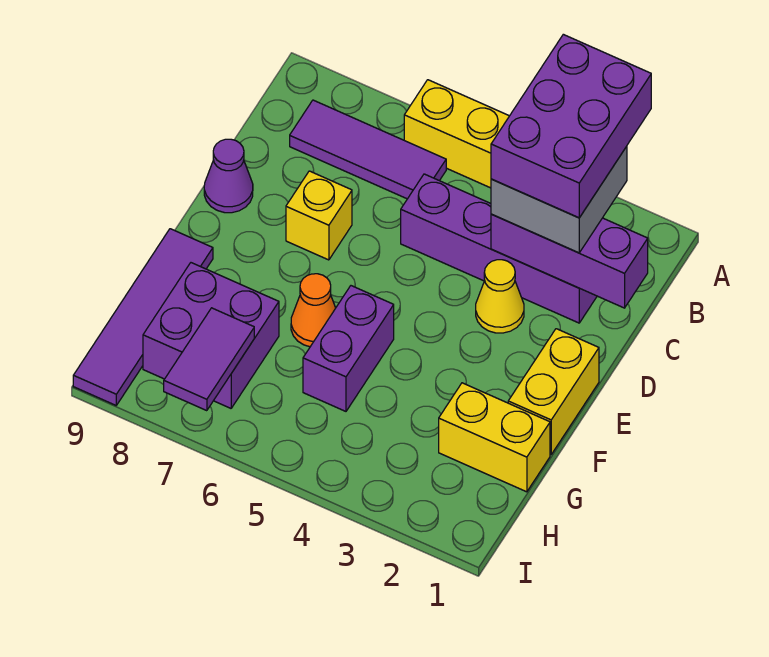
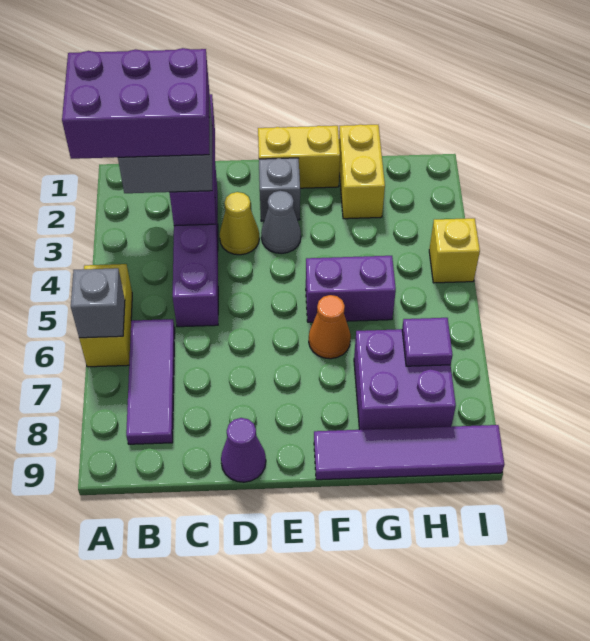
none -> grey 1x1 brick [71,268,125,338]
yellow 1x1 brick [286,171,352,260] -> yellow 1x1 brick moved to [429,218,480,283]
none -> grey 1x1 brick [259,158,300,221]
none -> grey 1x1 cone [261,191,301,253]
purple 1x2 tile [164,308,254,411] -> purple 1x1 tile [402,318,453,366]

